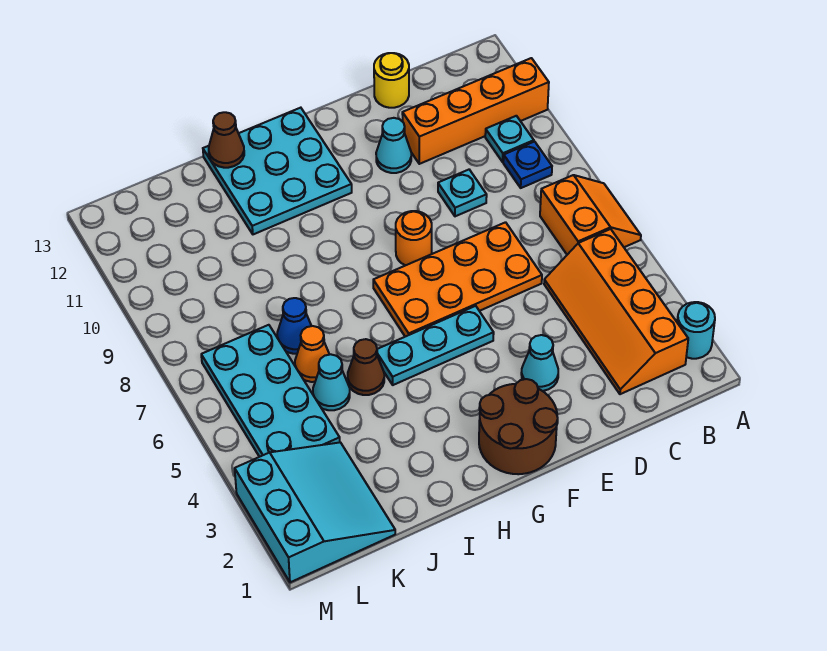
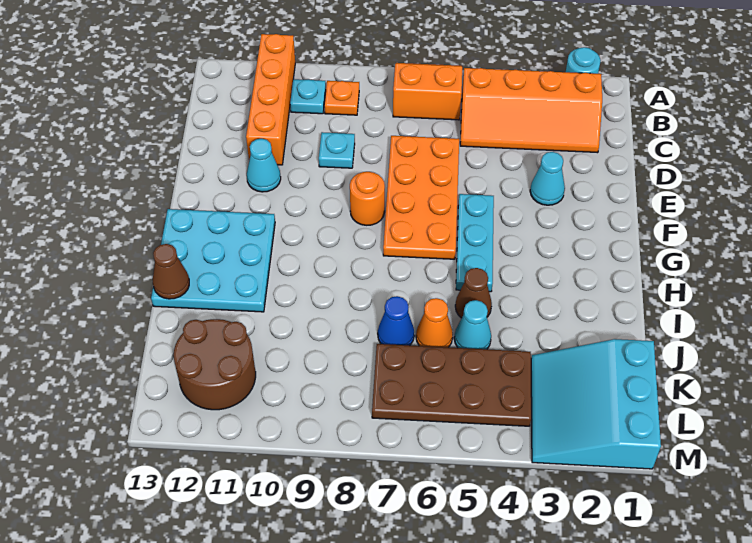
blue 1x1 plate [503,142,552,188] -> orange 1x1 plate [324,81,359,115]
yellow 1x1 round brick [374,53,409,108] -> none
brown 2x2 round brick [479,379,558,474] -> brown 2x2 round brick moved to [174,319,256,410]
cyan 3x3 slope [235,442,395,582] -> cyan 3x3 slope turned to [531,339,661,469]
cyan 2x4 plate [201,325,340,457] -> brown 2x4 plate [372,344,531,426]

